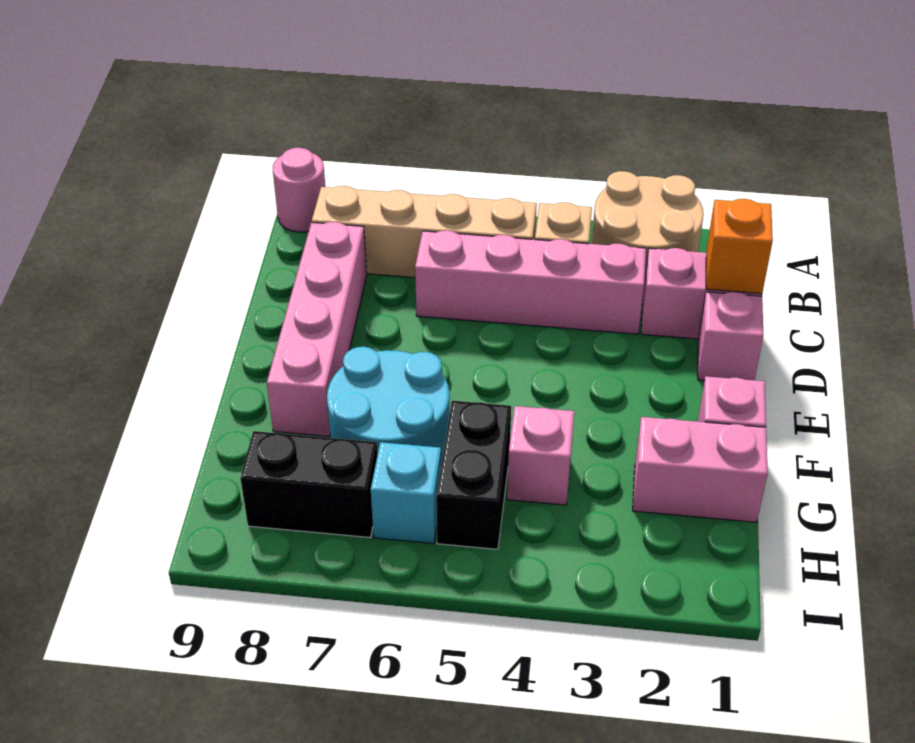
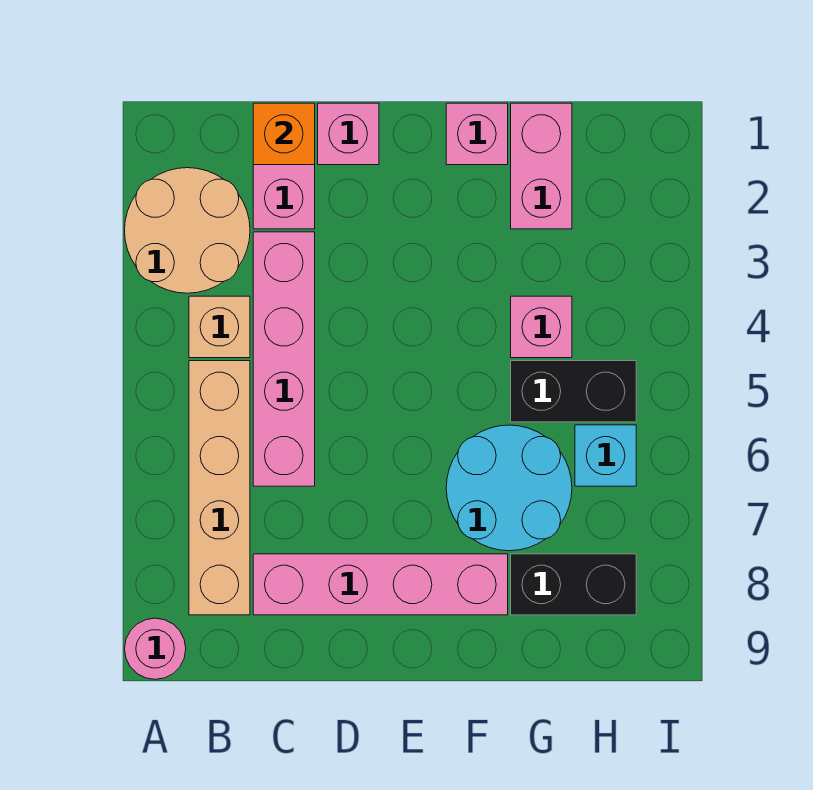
black 1x2 brick [240,431,378,538] -> black 1x2 brick turned to [511,554,636,615]

